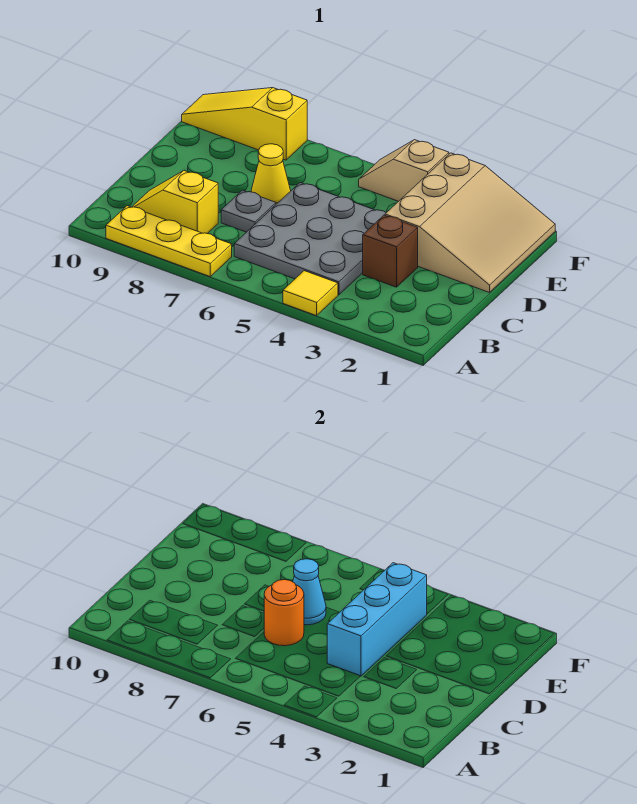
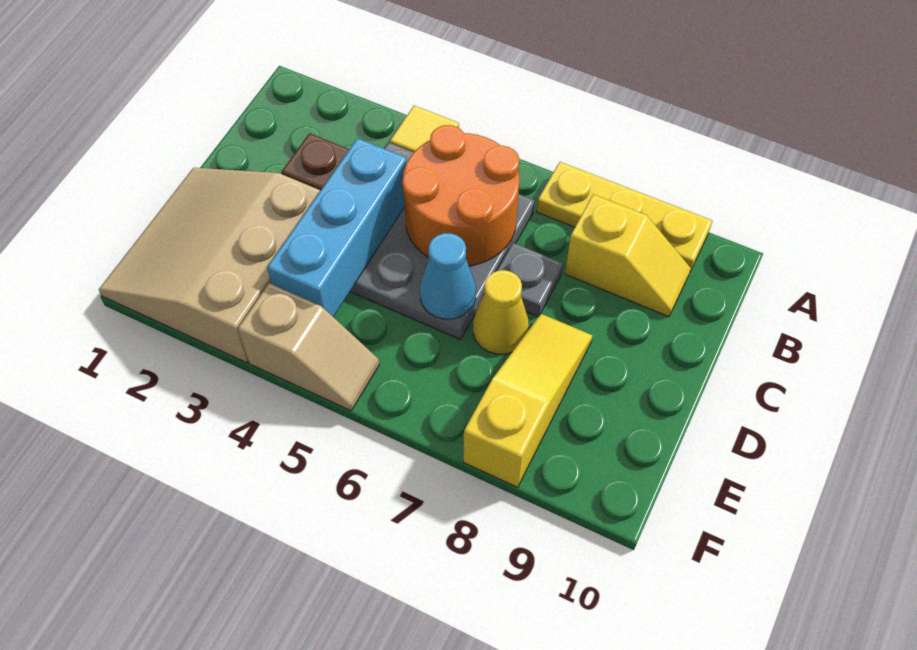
orange 1x1 round brick [264,580,304,646] -> orange 2x2 round brick [402,125,519,266]
yellow 1x3 slope [182,88,307,160] -> yellow 1x3 slope turned to [464,314,593,487]

